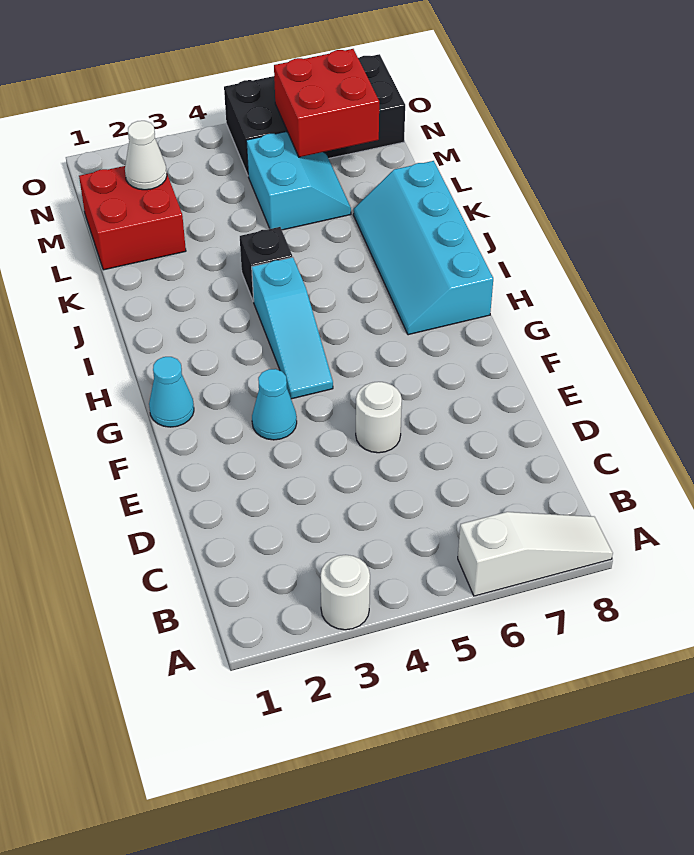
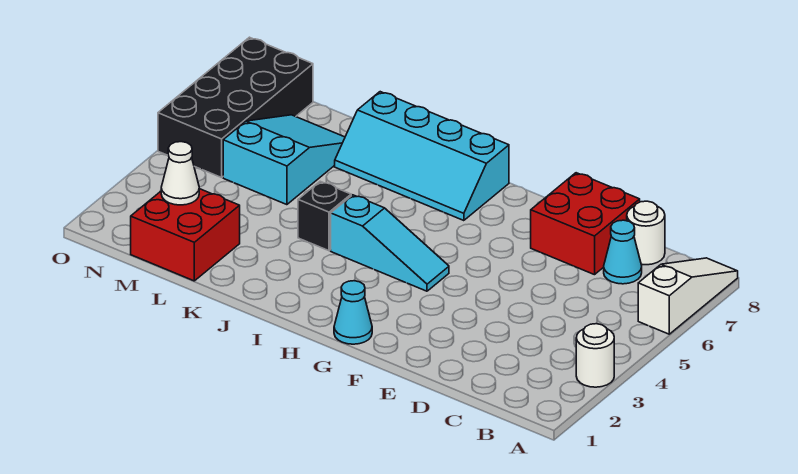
white 1x1 round brick [356,382,402,453] -> white 1x1 round brick moved to [627,201,665,265]
cyan 1x1 cone [252,369,297,440] -> cyan 1x1 cone moved to [604,220,642,284]
cyan 2x2 slope [246,132,351,230] -> cyan 2x3 slope [223,115,345,205]
red 2x2 brick [274,49,379,157] -> red 2x2 brick moved to [531,173,640,275]

